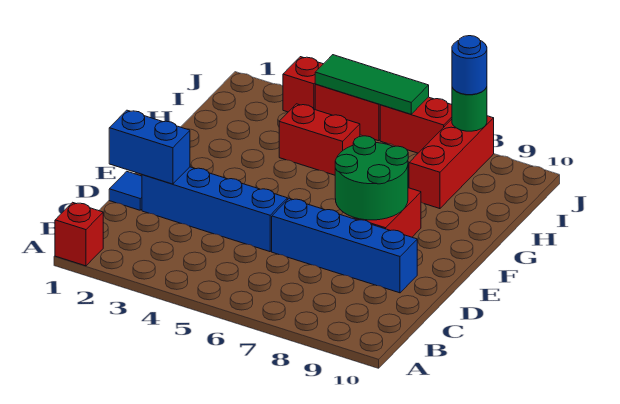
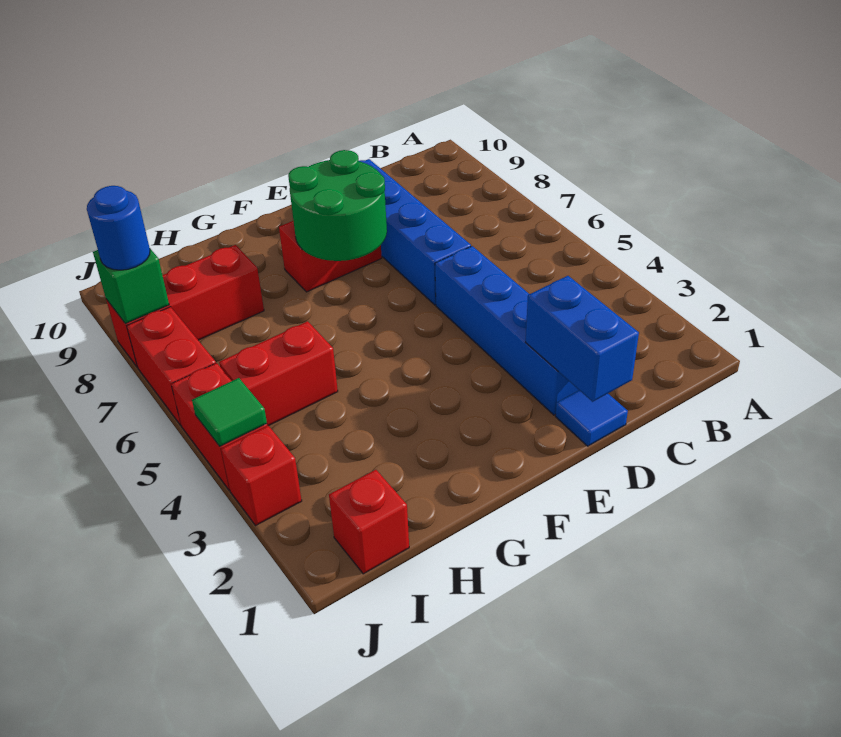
red 1x1 brick [55,202,103,266] -> red 1x1 brick moved to [329,470,409,574]
red 1x2 brick [279,104,360,175] -> red 1x2 brick turned to [219,321,338,426]
green 1x3 tile [315,55,429,114] -> green 1x1 tile [192,378,267,446]
green 1x1 round brick [452,87,487,131] -> green 1x1 brick [93,249,169,324]

